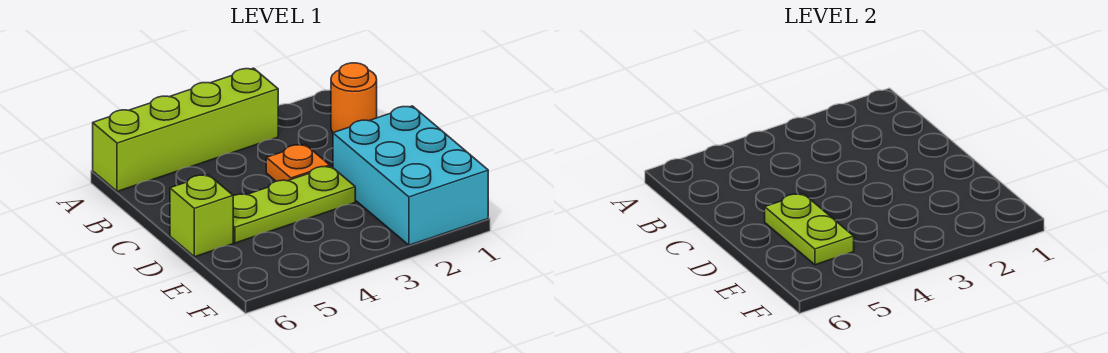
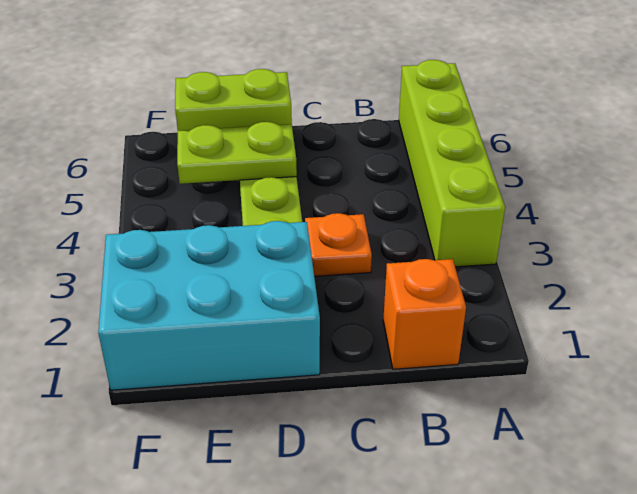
orange 1x1 round brick [331,63,377,133] -> orange 1x1 brick [383,259,466,369]
lime 1x1 brick [170,175,233,257] -> lime 1x2 brick [175,69,292,131]

